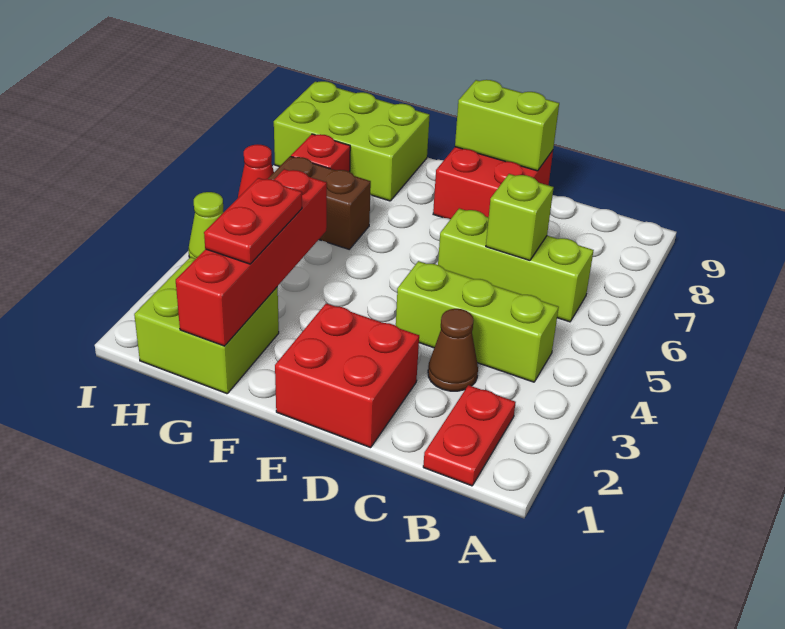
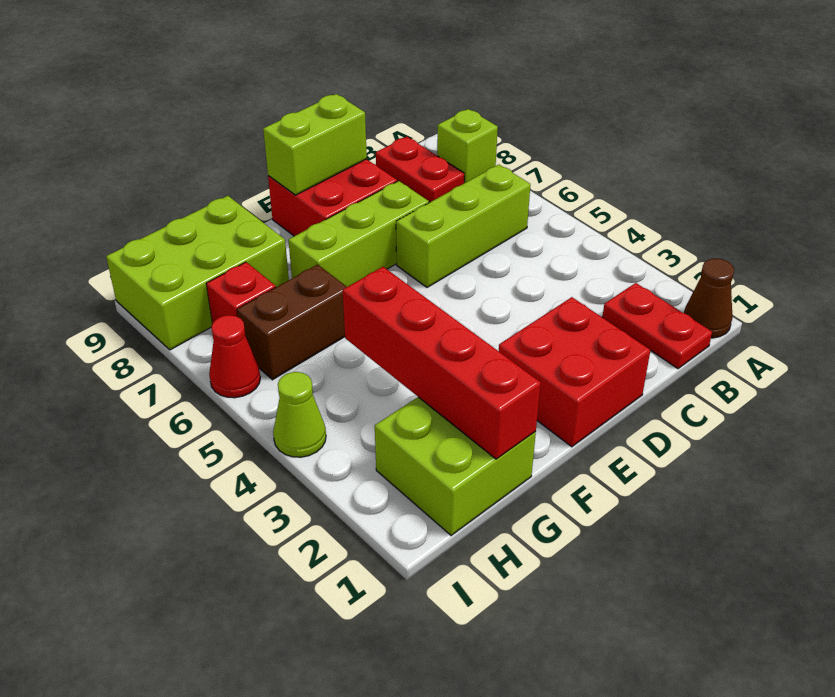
lime 1x3 brick [396,261,559,382] -> lime 1x3 brick moved to [288,181,429,287]
brown 1x1 cone [428,309,478,391] -> brown 1x1 cone moved to [684,259,734,338]
lime 1x1 brick [486,174,554,260] -> lime 1x1 brick moved to [437,109,498,183]
red 1x2 plate [204,178,302,264] -> red 1x2 plate moved to [376,136,464,202]

